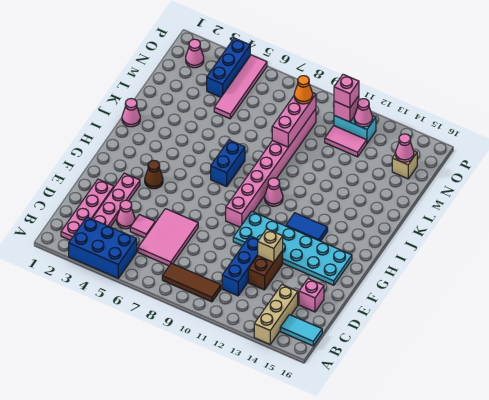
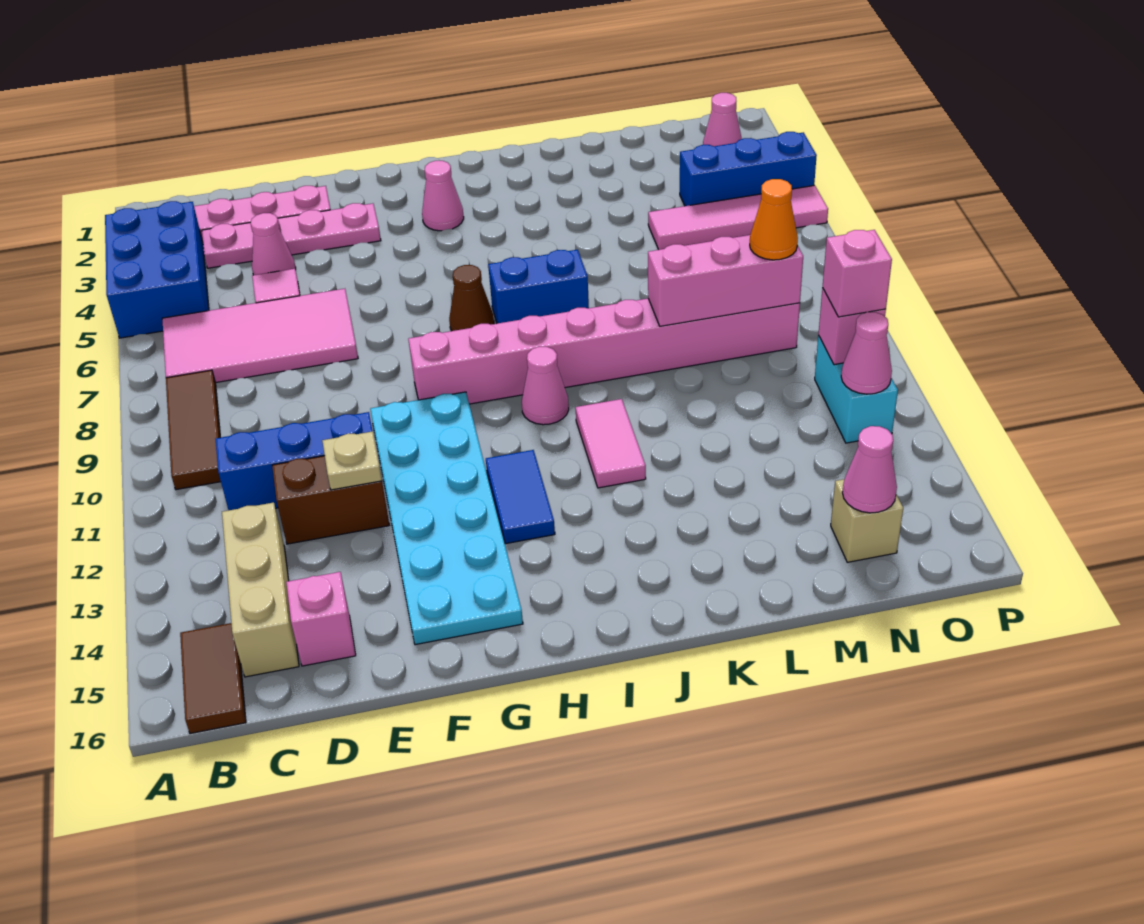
tan 1x3 brick [254,285,298,345] -> tan 1x3 brick turned to [222,503,299,677]
cyan 1x2 tile [280,315,322,346] -> brown 1x2 tile [180,623,246,734]
pink 2x3 tile [138,209,198,266] -> pink 2x4 tile [162,289,358,383]
tan 1x1 brick [258,229,283,262] -> tan 1x1 plate [322,431,382,490]
brown 1x1 cone [145,160,163,189] -> brown 1x1 cone moved to [449,265,494,331]
pink 1x1 cone [122,99,140,127] -> pink 1x1 cone moved to [422,161,464,231]
pink 1x2 tile [325,126,367,157] -> pink 1x2 tile moved to [576,399,646,488]

